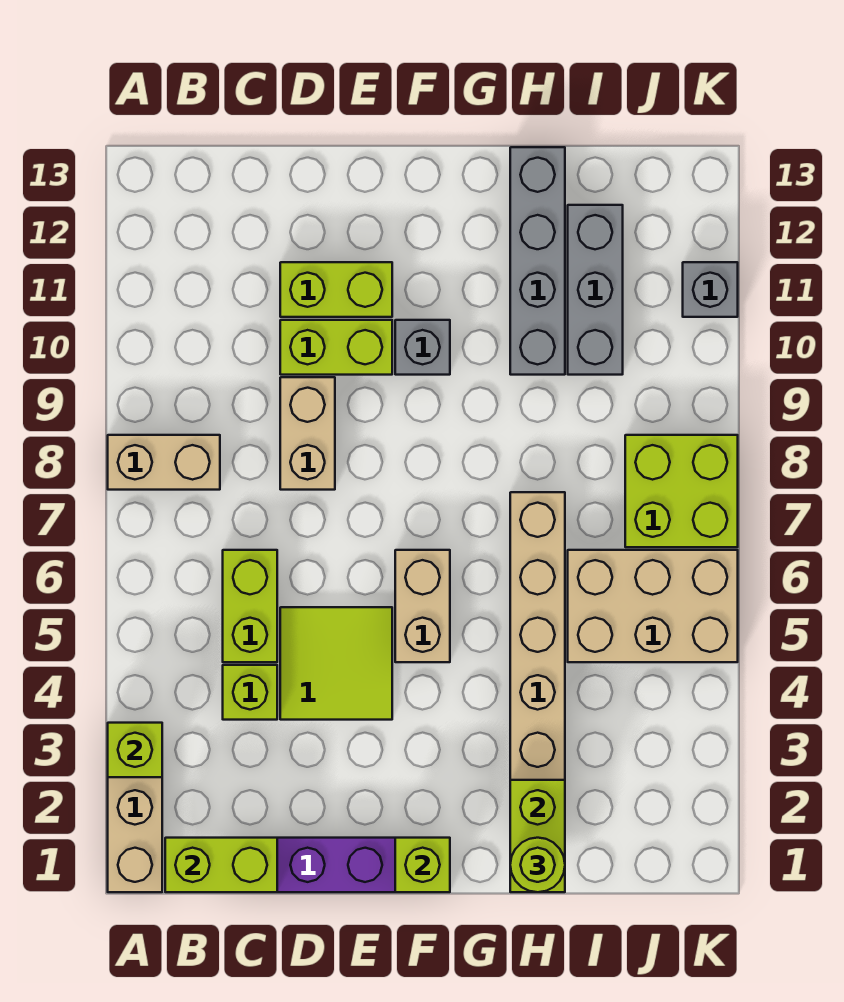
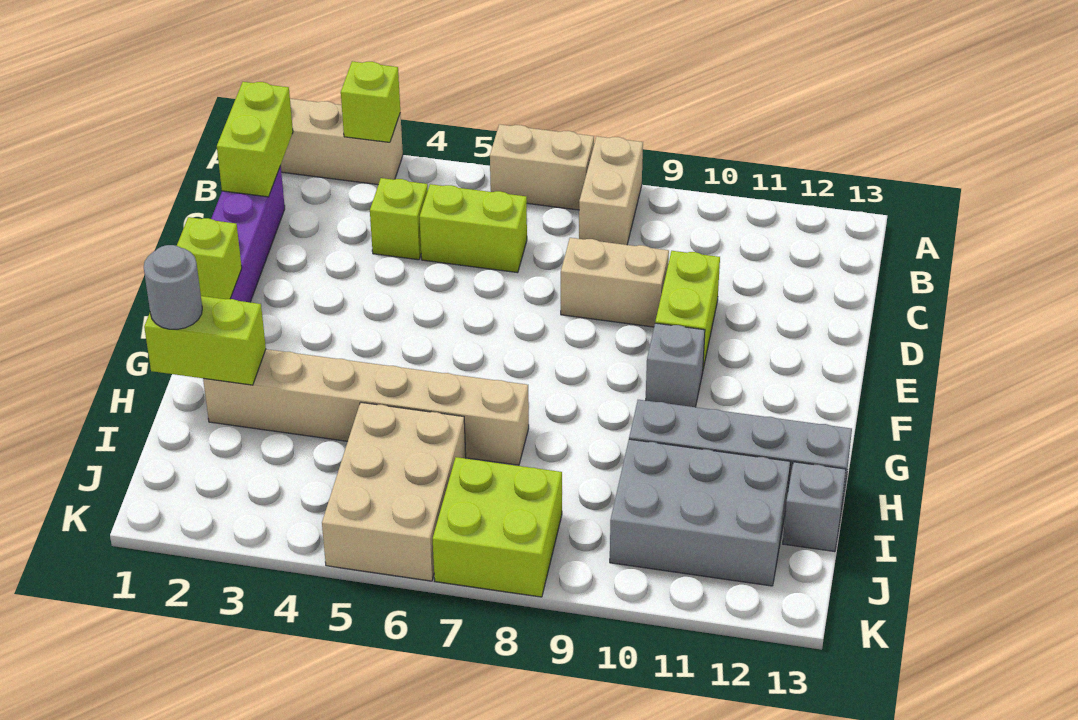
lime 2x2 tile [280,607,392,720] -> none
lime 1x2 brick [280,262,392,317] -> none
tan 1x2 brick [395,550,450,662] -> tan 1x2 brick moved to [490,124,594,210]
lime 1x1 round brick [510,838,565,892] -> grey 1x1 round brick [144,245,202,329]
grey 1x3 brick [568,205,623,375] -> grey 2x3 brick [610,439,790,586]
grey 1x1 brick [683,262,738,317] -> grey 1x1 brick moved to [783,462,846,552]

